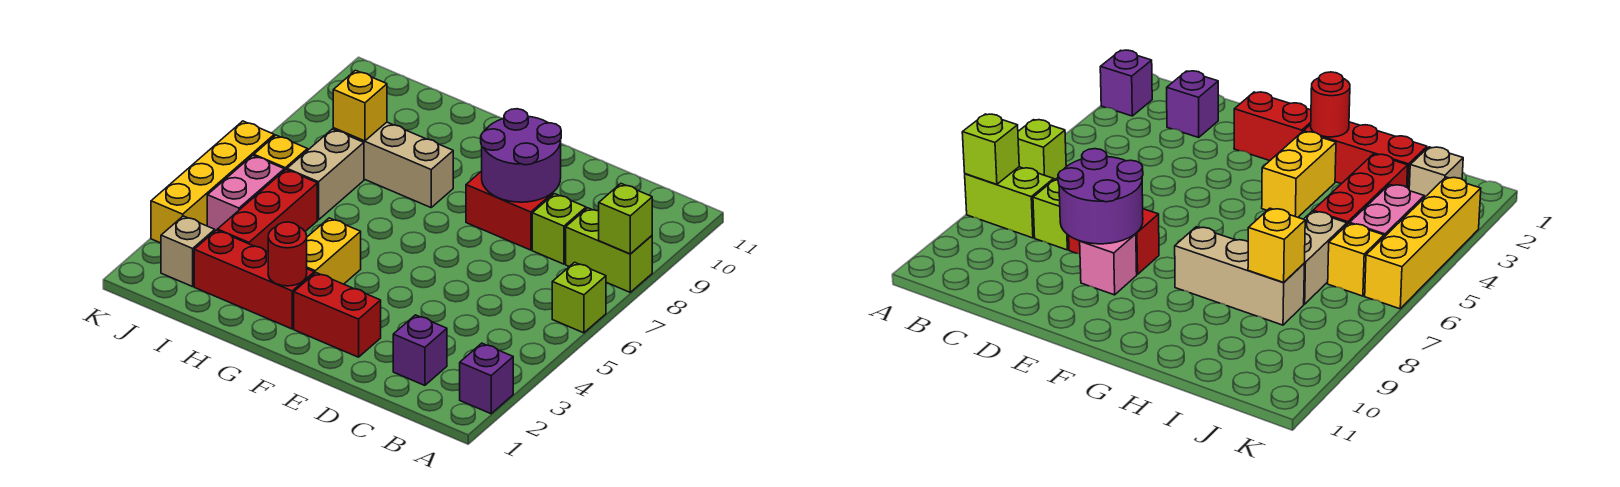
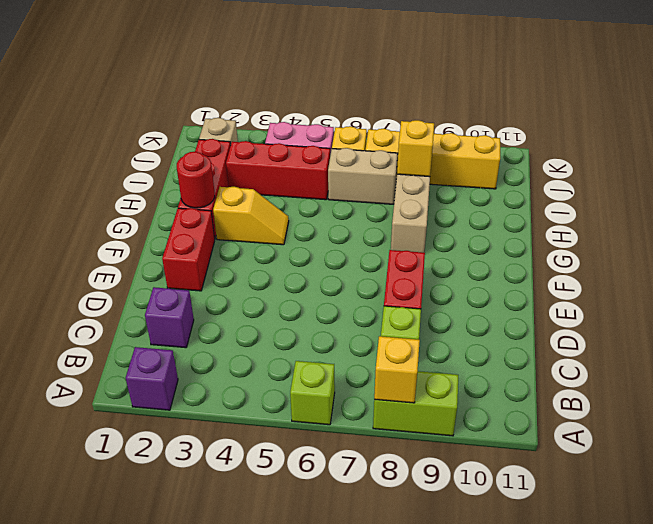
lime 1x2 brick [566,208,652,292] -> lime 1x2 brick turned to [373,371,458,436]
lime 1x1 brick [599,184,652,254] -> yellow 1x1 brick [374,336,420,403]
purple 2x2 round brick [481,109,561,202] -> none
pink 1x1 brick [1080,234,1137,295] -> none
yellow 1x2 brick [307,218,361,284] -> yellow 1x2 slope [213,187,289,245]
yellow 1x4 brick [151,121,274,243] -> yellow 1x4 brick moved to [365,129,500,189]

